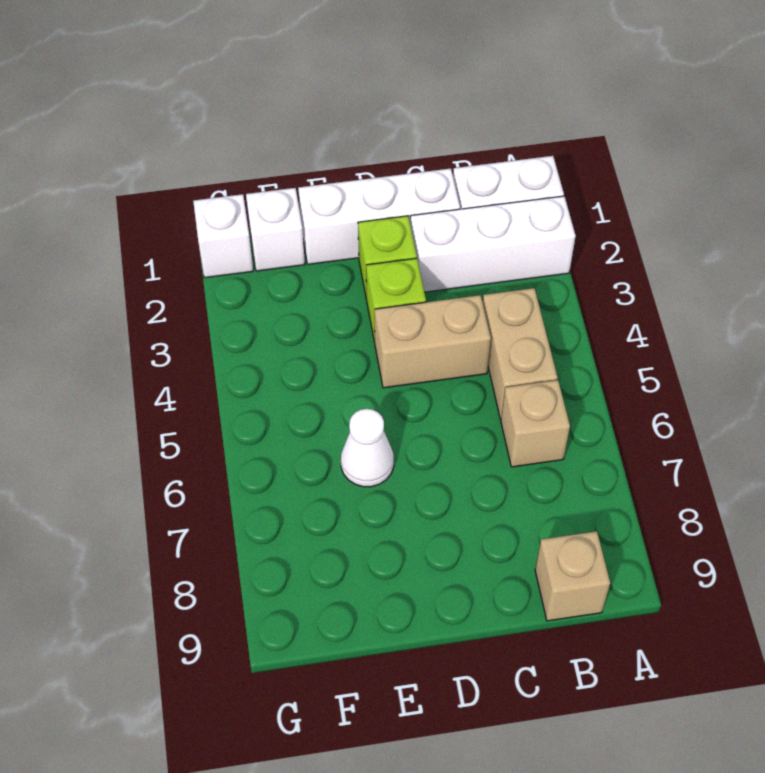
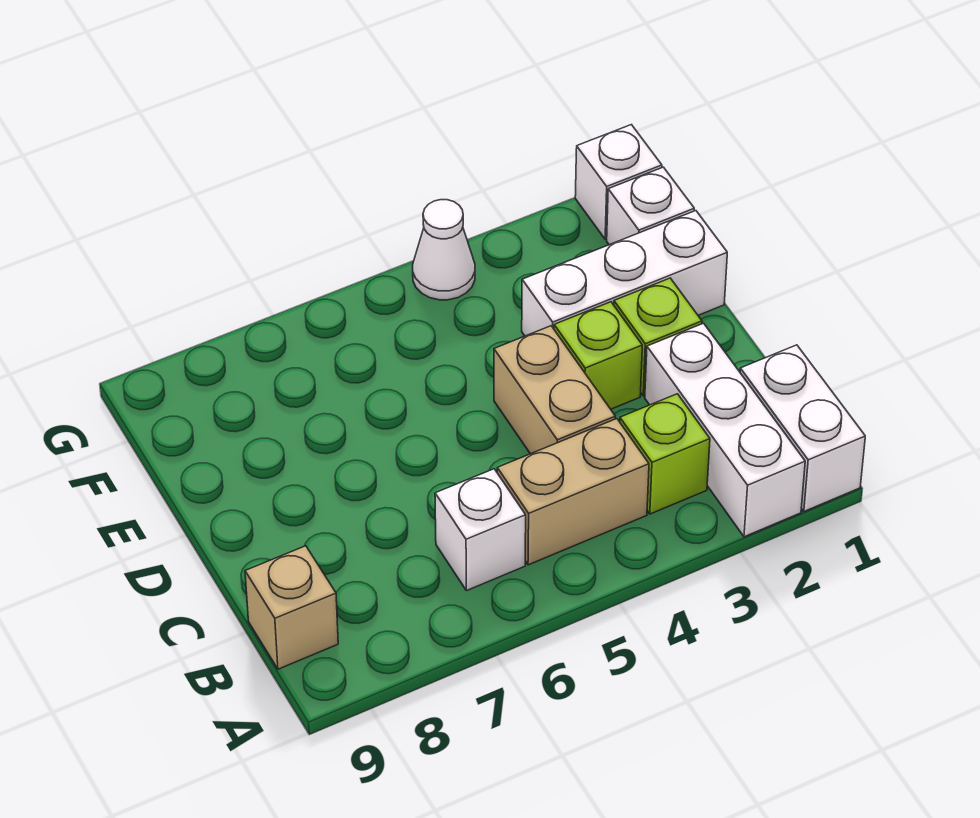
none -> lime 1x1 brick [620,394,710,514]
tan 1x1 brick [501,380,570,467] -> white 1x1 brick [435,469,526,591]
white 1x3 brick [298,168,460,264] -> white 1x3 brick turned to [522,211,727,336]
white 1x1 cone [341,409,394,487] -> white 1x1 cone moved to [413,200,475,300]

